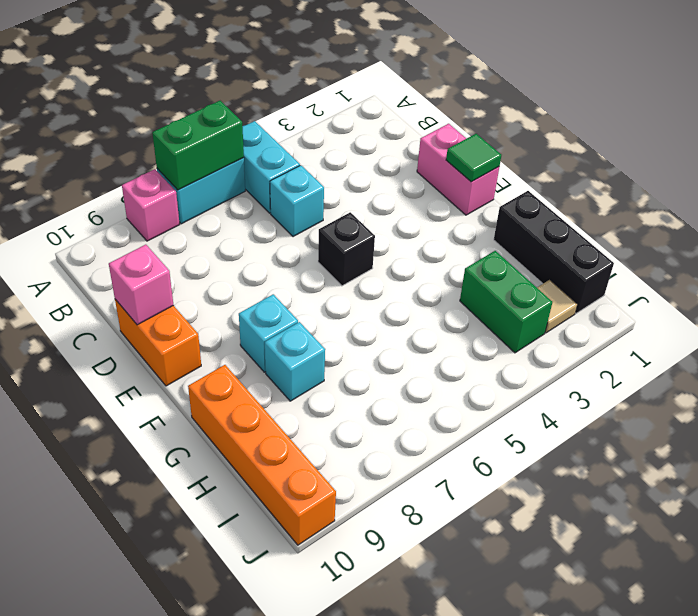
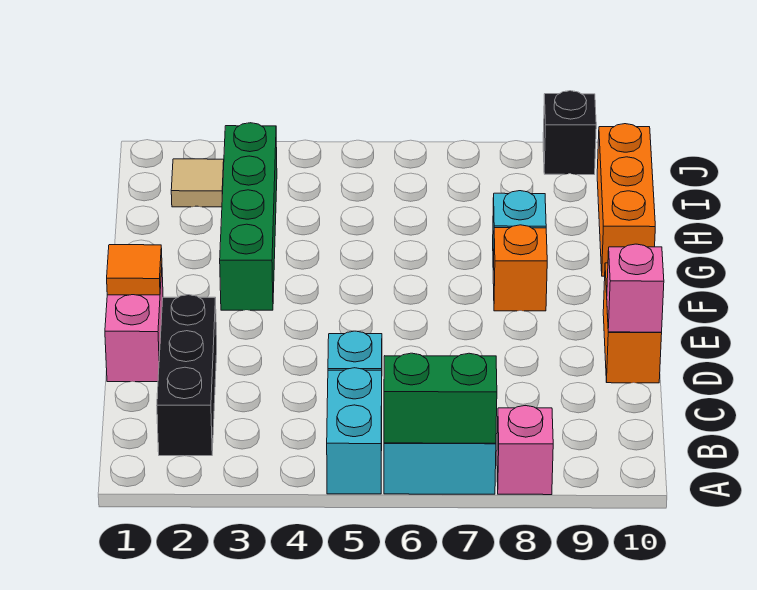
green 1x1 tile [446,134,501,182] -> orange 1x1 tile [107,245,162,295]
black 1x1 brick [318,212,375,286] -> black 1x1 brick moved to [543,91,596,175]
cyan 1x1 brick [239,294,298,372] -> orange 1x1 brick [493,225,547,311]
black 1x3 brick [494,191,614,313] -> black 1x3 brick moved to [157,295,217,456]
orange 1x4 brick [188,365,336,545] -> orange 1x3 brick [597,124,655,276]
green 1x2 brick [460,251,552,353] -> green 1x4 brick [220,123,277,310]

